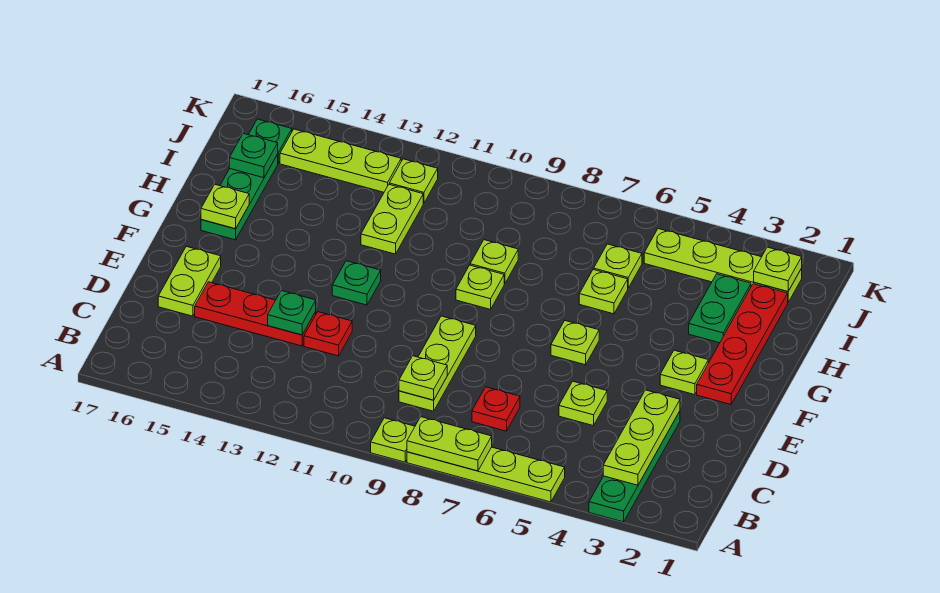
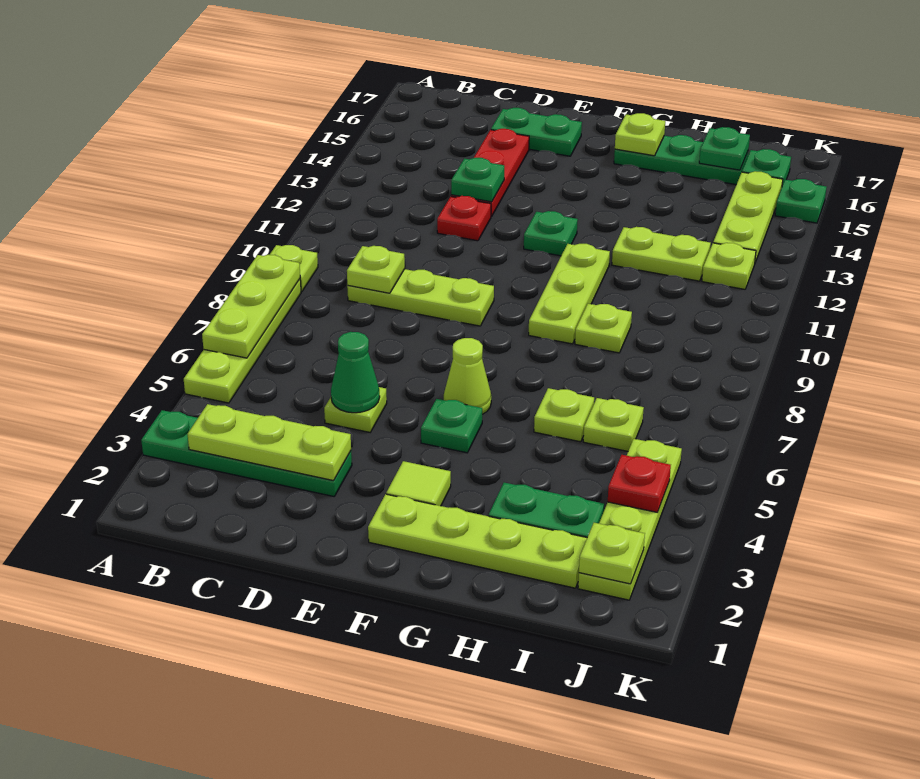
lime 1x2 plate [407,417,492,471] -> lime 1x3 plate [202,255,300,358]
red 1x1 plate [472,387,520,431] -> red 1x1 plate moved to [608,455,671,513]
none -> green 1x1 cone [331,332,380,413]
lime 1x2 plate [158,246,221,316] -> green 1x2 plate [491,108,582,156]
red 1x4 plate [697,284,788,404] -> lime 1x4 plate [368,494,587,588]
lime 1x1 plate [660,350,708,395] -> lime 1x1 tile [386,461,451,506]
none -> green 1x1 plate [421,399,482,453]
lime 1x1 plate [551,321,599,365] -> lime 1x1 cone [444,338,491,414]
lime 1x1 plate [456,265,504,309] -> lime 1x3 plate [529,244,610,344]
none -> green 1x1 plate [775,179,826,223]

